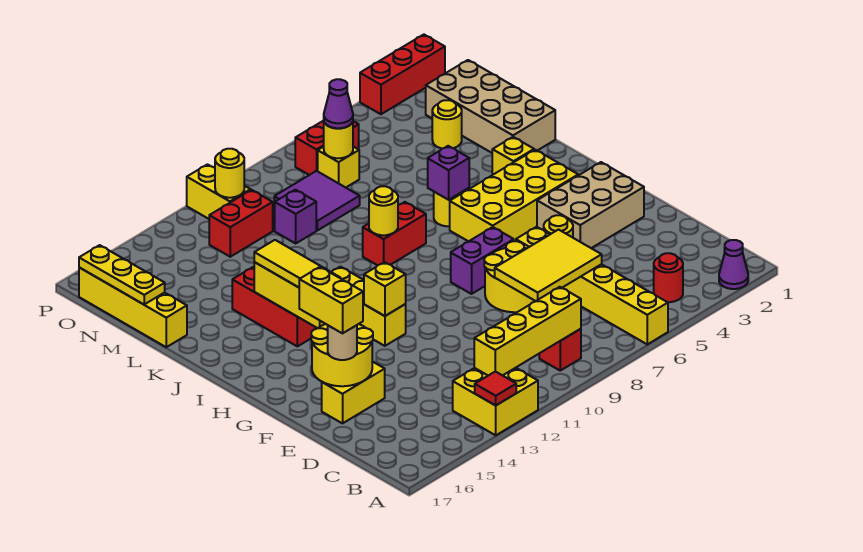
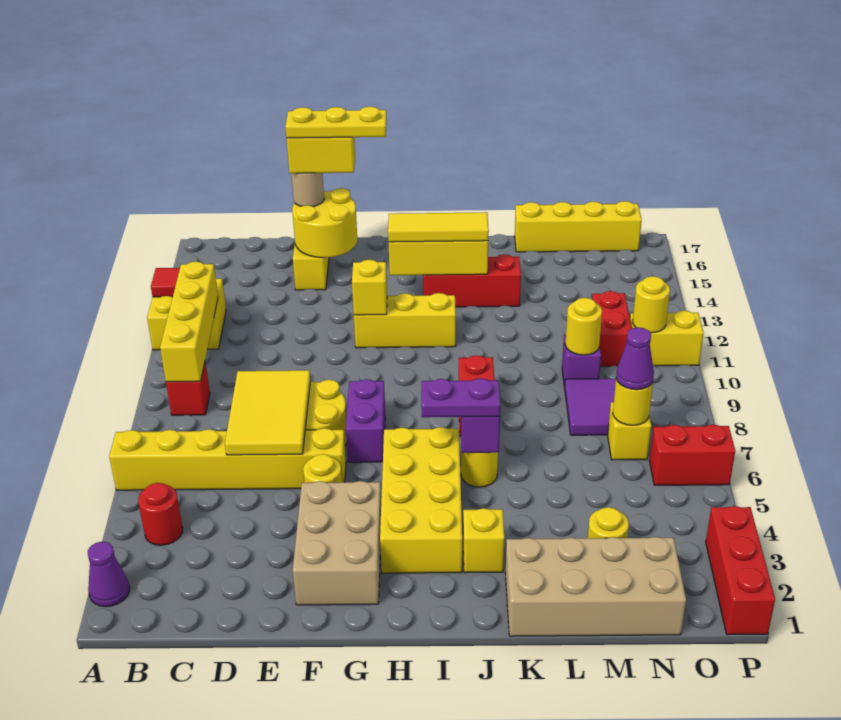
none -> purple 1x2 plate [421,378,500,417]
yellow 1x1 round brick [369,186,398,235] -> yellow 1x1 round brick moved to [565,298,602,355]
yellow 1x3 plate [79,245,165,304] -> yellow 1x3 plate moved to [285,107,387,138]
red 1x2 brick [295,121,359,175] -> red 1x2 brick turned to [649,425,735,485]

